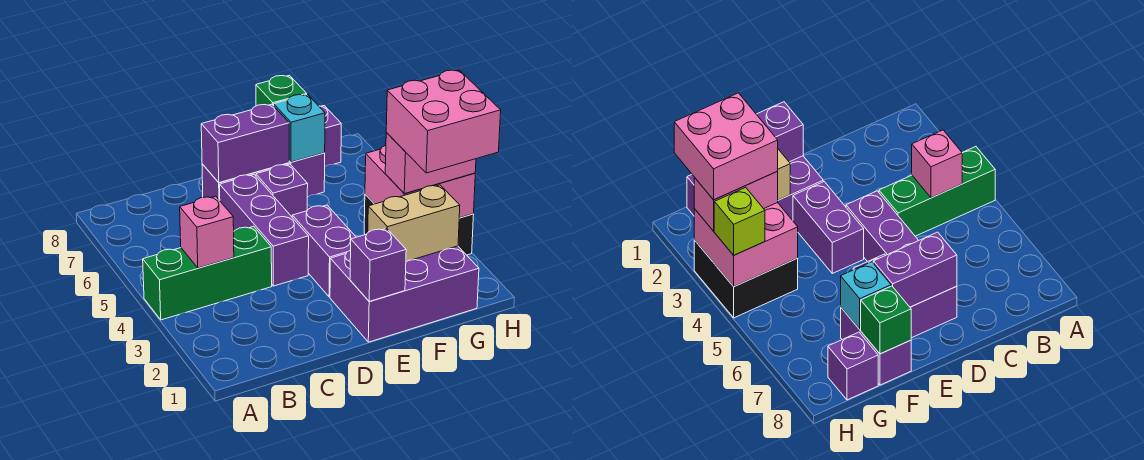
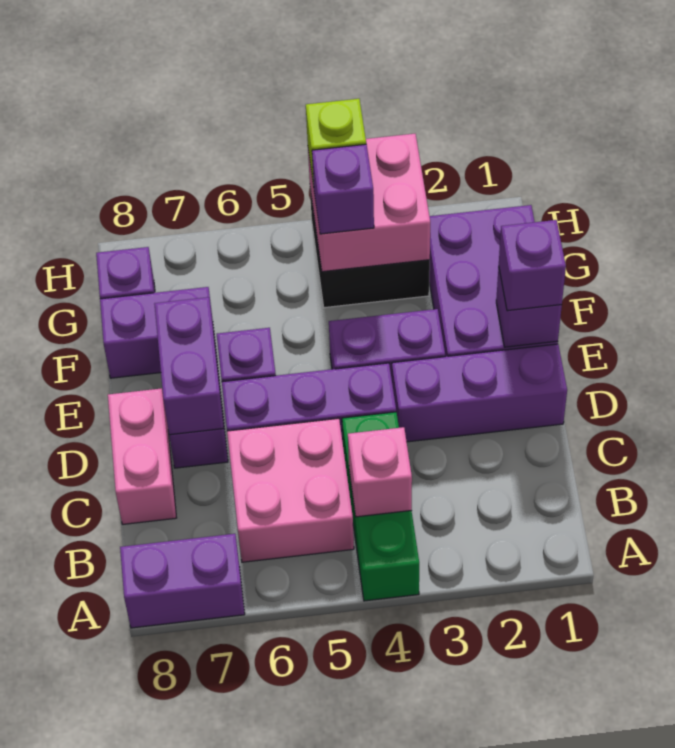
none -> purple 1x2 brick [120,534,245,628]
none -> purple 1x3 brick [392,344,567,442]
none -> purple 1x1 brick [499,220,566,311]
tan 1x2 brick [368,185,460,262] -> none
cyan 1x1 brick [274,95,325,162] -> none
green 1x1 brick [256,75,307,106] -> none
pink 2x2 brick [386,70,501,173] -> pink 2x2 brick moved to [227,418,354,562]
pink 1x2 brick [385,133,476,194] -> pink 1x2 brick moved to [108,388,176,524]
none -> purple 1x1 brick [312,144,374,234]

